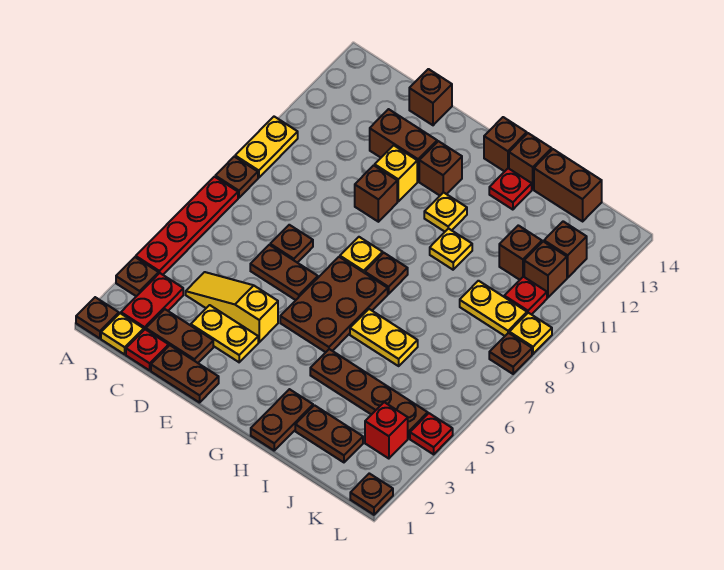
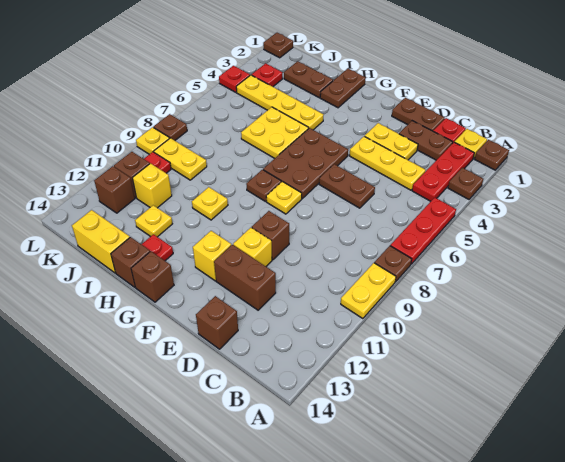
red 1x4 plate [136,177,238,275] -> red 1x3 plate [390,197,456,264]
red 1x2 plate [121,273,183,330] -> red 1x3 plate [412,142,474,201]
yellow 1x3 slope [186,272,278,342] -> yellow 1x3 plate [349,136,426,190]
brown 1x1 plate [270,225,313,263] -> none
brown 1x1 brick [419,141,462,195] -> yellow 1x1 brick [193,231,231,281]
yellow 1x1 plate [424,192,467,232] -> yellow 1x1 plate moved to [135,205,172,237]
brown 1x4 plate [310,349,428,438] -> yellow 1x4 plate [236,75,324,130]
yellow 1x2 plate [350,309,418,366] -> yellow 2x2 plate [241,107,309,158]
brown 1x2 brick [534,149,602,221] -> yellow 1x2 brick [72,210,130,273]
brown 1x1 brick [499,225,542,280] -> yellow 1x1 brick [133,163,172,208]
red 1x1 brick [365,402,408,459] -> red 1x1 plate [252,63,282,87]

